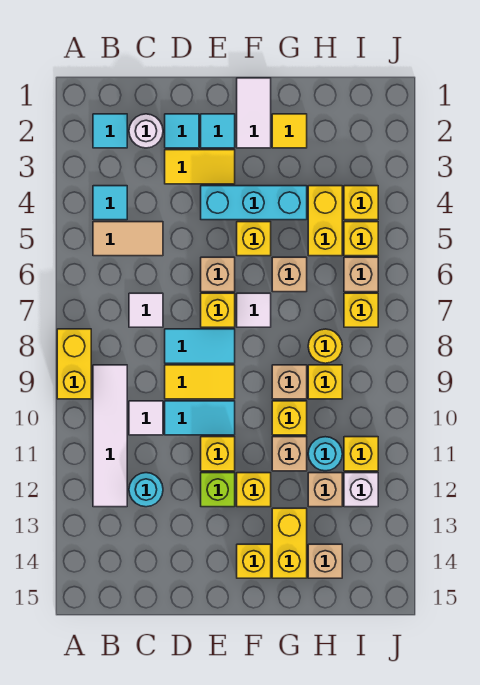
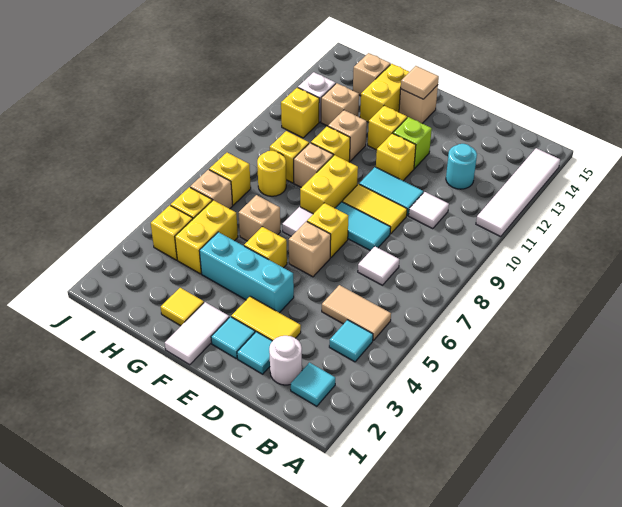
yellow 1x2 brick [57,329,91,399] -> yellow 1x2 brick moved to [300,155,358,214]
white 1x4 tile [93,365,127,507] -> white 1x4 tile moved to [476,148,560,237]
yellow 1x1 brick [237,544,271,578] -> tan 1x1 brick [399,85,438,123]
none -> tan 1x1 tile [401,66,439,99]
cyan 1x1 round brick [308,437,342,471] -> none

